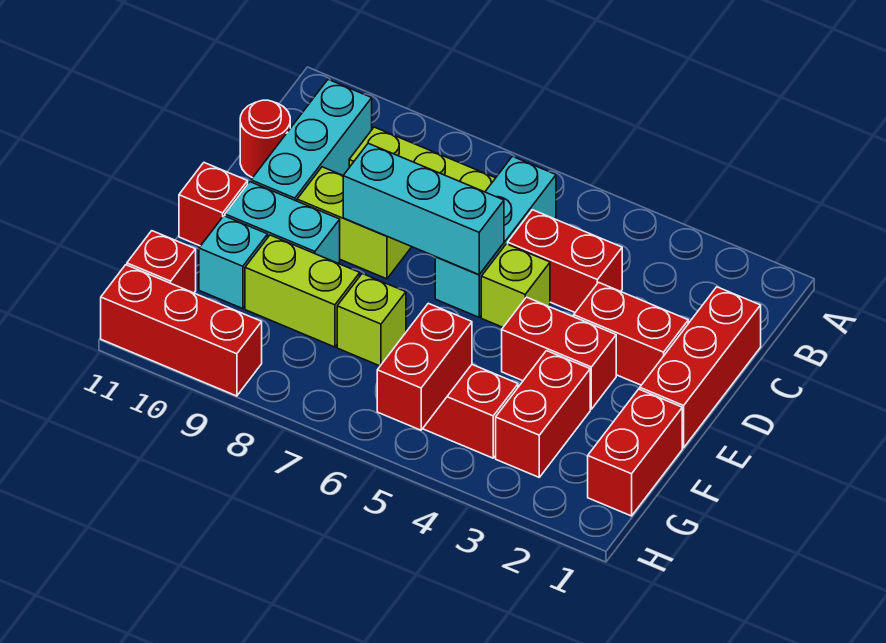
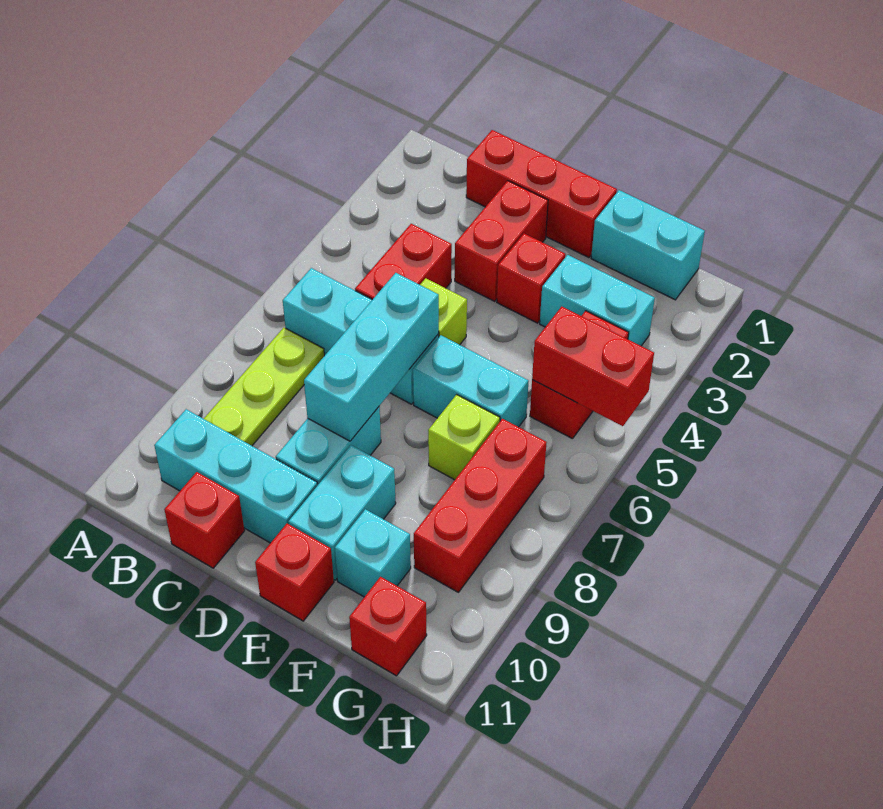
red 1x1 round brick [240,100,290,178] -> red 1x1 brick [164,472,244,568]
lime 1x2 brick [297,167,411,279] -> cyan 1x2 brick [276,407,381,486]
red 1x2 brick [502,297,616,409] -> red 1x1 brick [497,234,565,323]
none -> cyan 1x2 brick [413,335,528,427]
red 1x2 brick [588,389,682,516] -> cyan 1x2 brick [591,190,705,300]
red 1x2 brick [496,351,590,477] -> cyan 1x2 brick [540,255,655,346]
lime 1x2 brick [245,235,360,347] -> none
red 1x3 brick [101,265,262,396] -> red 1x3 brick moved to [414,419,547,592]

